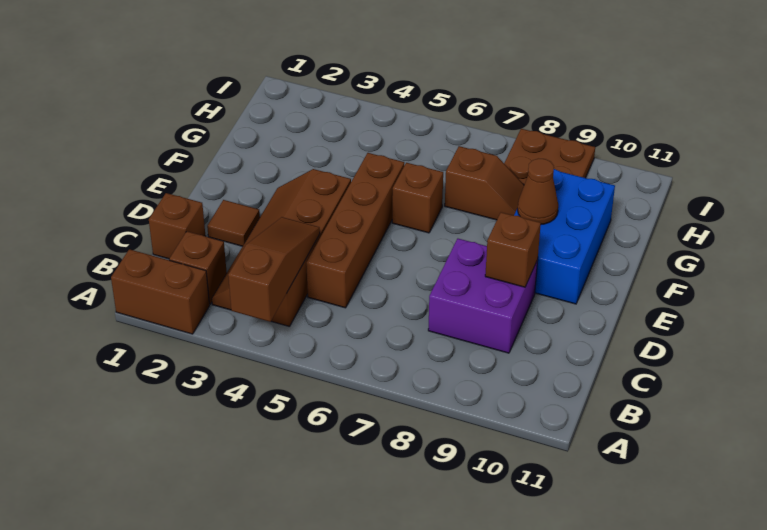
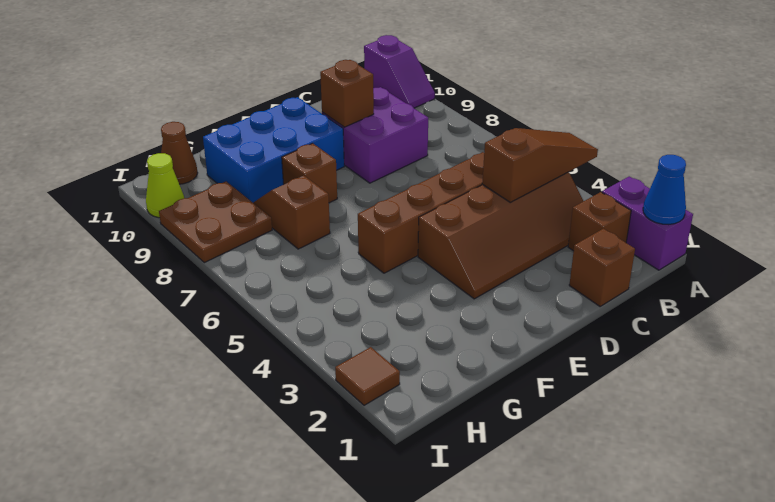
brown 1x2 brick [111,249,210,334] -> purple 1x2 brick [602,176,693,270]
none -> blue 1x1 cone [643,155,686,225]
brown 1x3 slope [228,217,320,322] -> brown 1x3 slope turned to [482,128,598,202]
none -> purple 1x2 slope [364,35,435,108]
brown 1x1 tile [207,200,260,246] -> brown 1x1 tile moved to [335,347,400,405]
brown 1x1 brick [392,163,443,233] -> brown 1x1 brick moved to [282,143,337,203]
brown 1x1 cone [518,159,558,224] -> brown 1x1 cone moved to [161,122,197,184]
none -> lime 1x1 cone [146,153,184,218]

